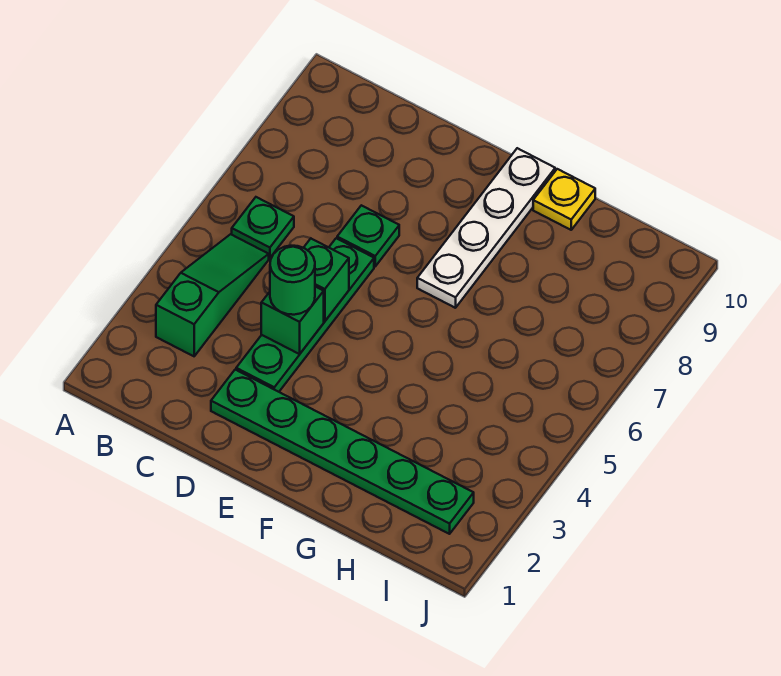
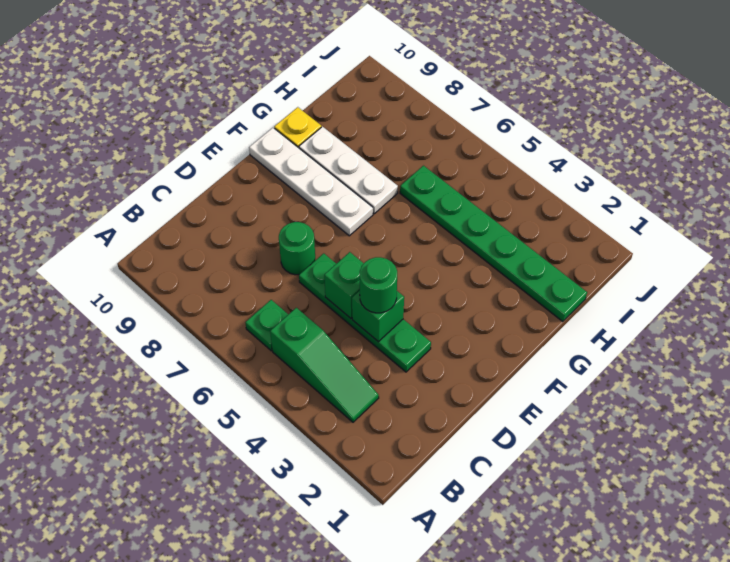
green 1x3 slope [156,234,269,356] -> green 1x3 slope turned to [270,308,379,422]
green 1x6 plate [211,370,474,534] -> green 1x6 plate turned to [400,166,587,322]
green 1x1 plate [337,205,399,266] -> green 1x1 round brick [279,222,315,275]
none -> white 1x3 plate [299,127,398,214]

